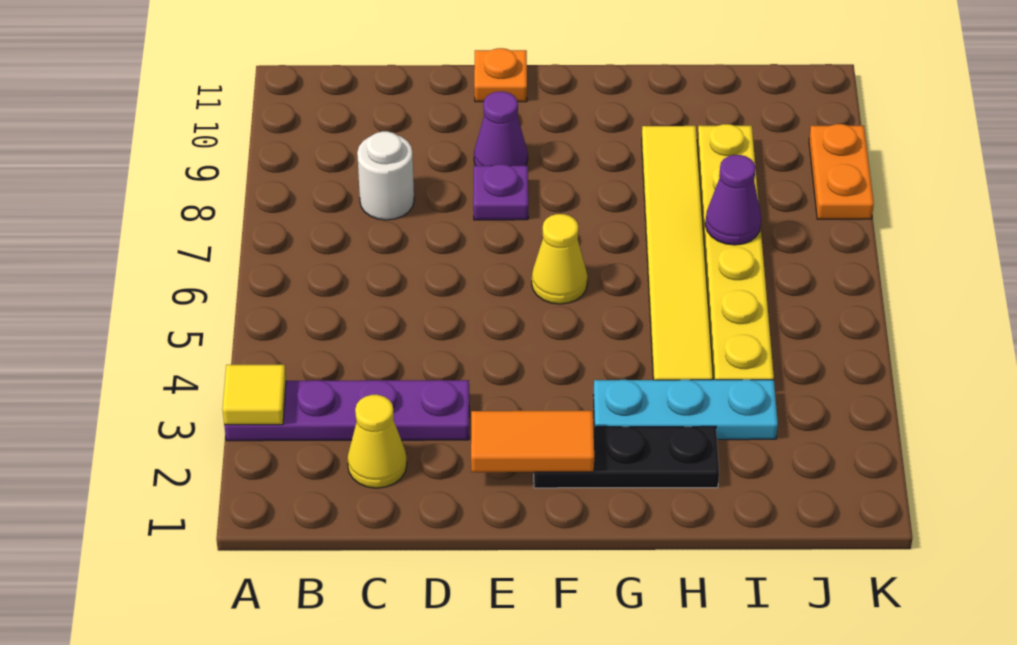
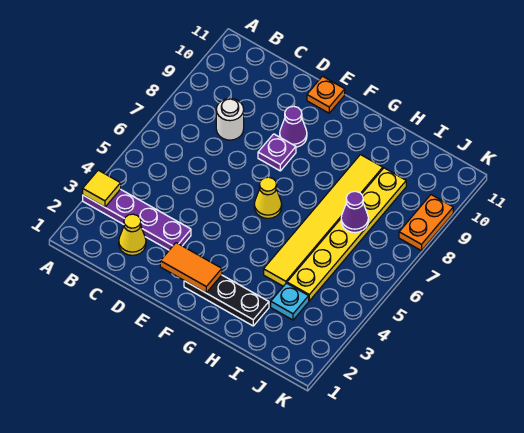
cyan 1x3 plate [593,380,778,440] -> cyan 1x1 plate [271,283,309,320]

